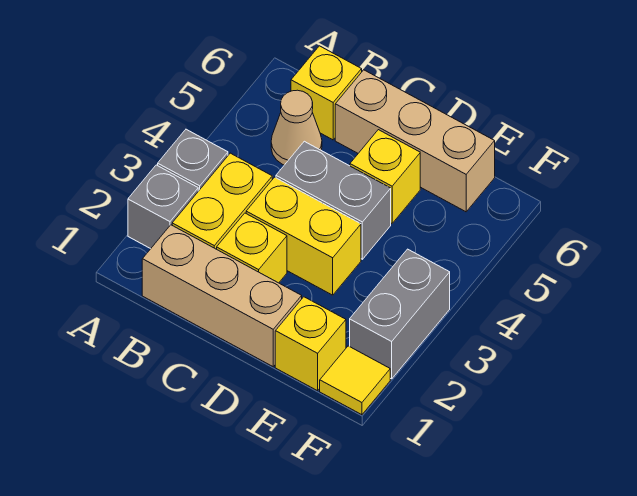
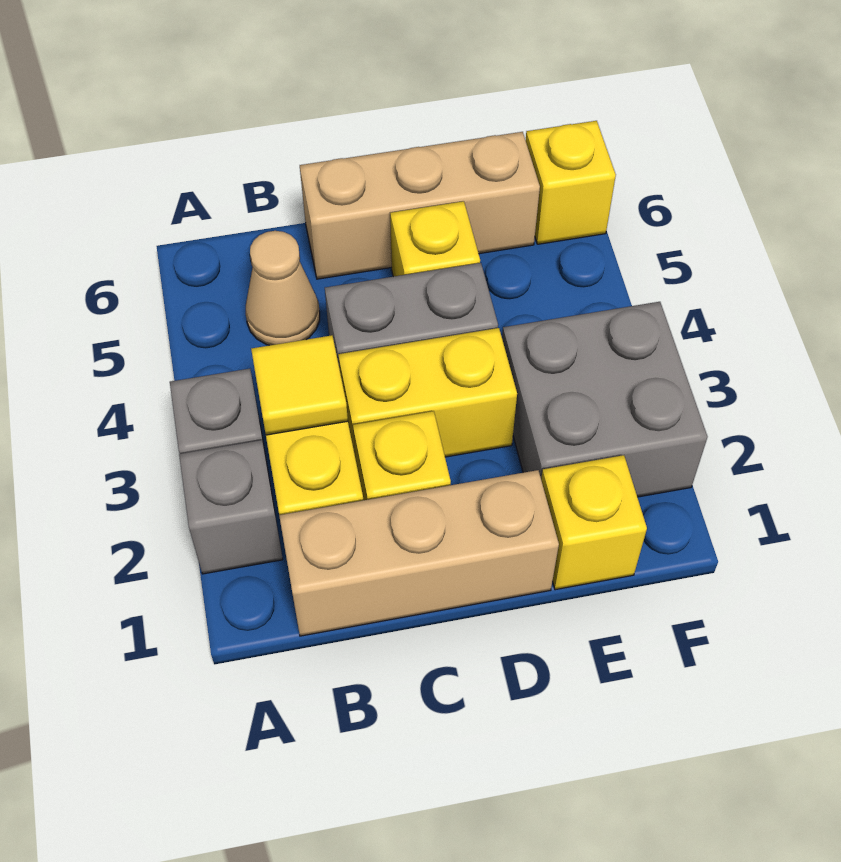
yellow 1x1 brick [291,46,362,140] -> yellow 1x1 brick moved to [526,121,616,244]
yellow 1x1 tile [320,346,390,415] -> yellow 1x1 tile moved to [251,335,348,435]
grey 1x2 brick [350,249,450,379] -> grey 2x2 brick [502,302,708,497]

